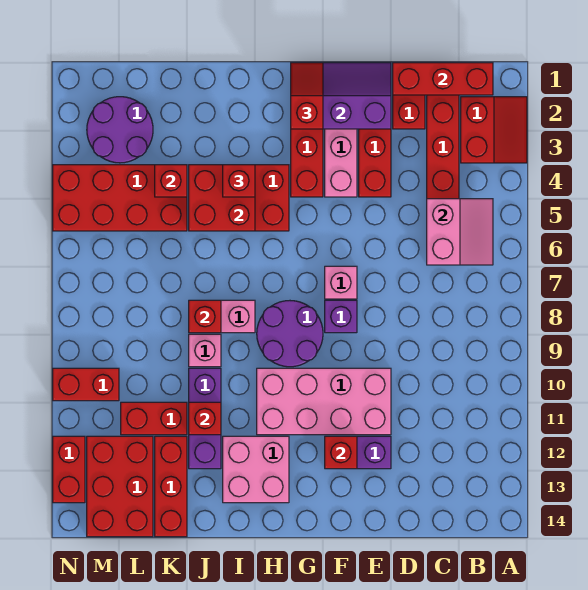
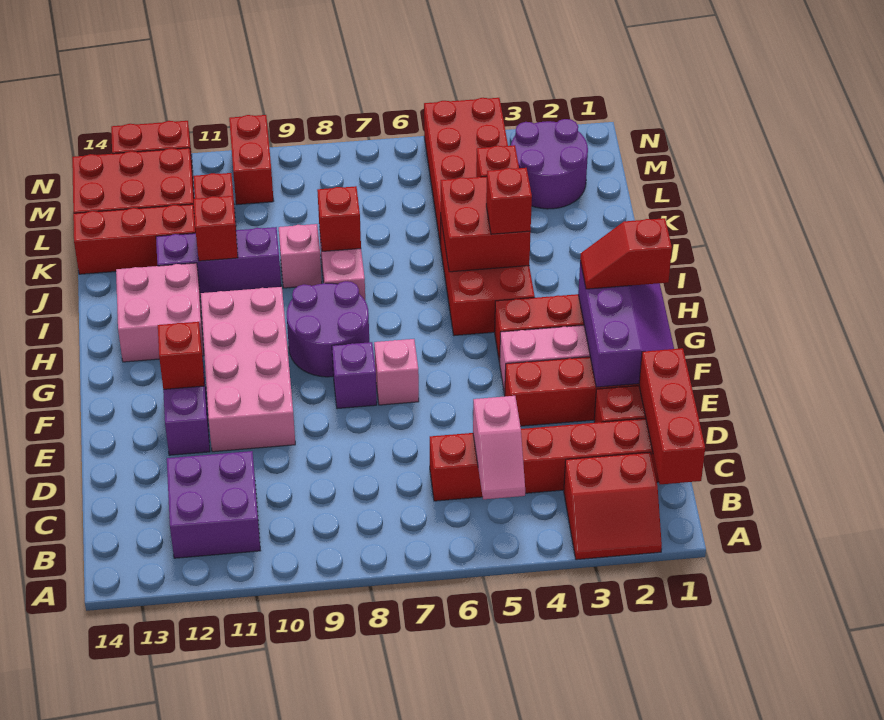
pink 2x2 slope [427,199,493,265] -> pink 1x2 slope [473,396,525,499]
none -> purple 2x2 brick [167,451,260,558]
red 1x2 slope [291,63,323,129] -> red 1x2 slope turned to [580,218,672,289]

